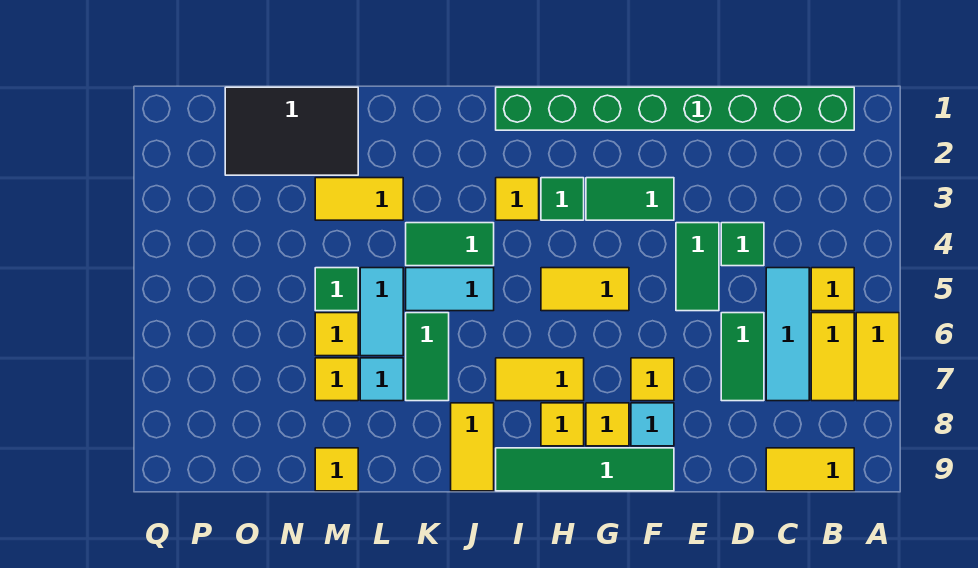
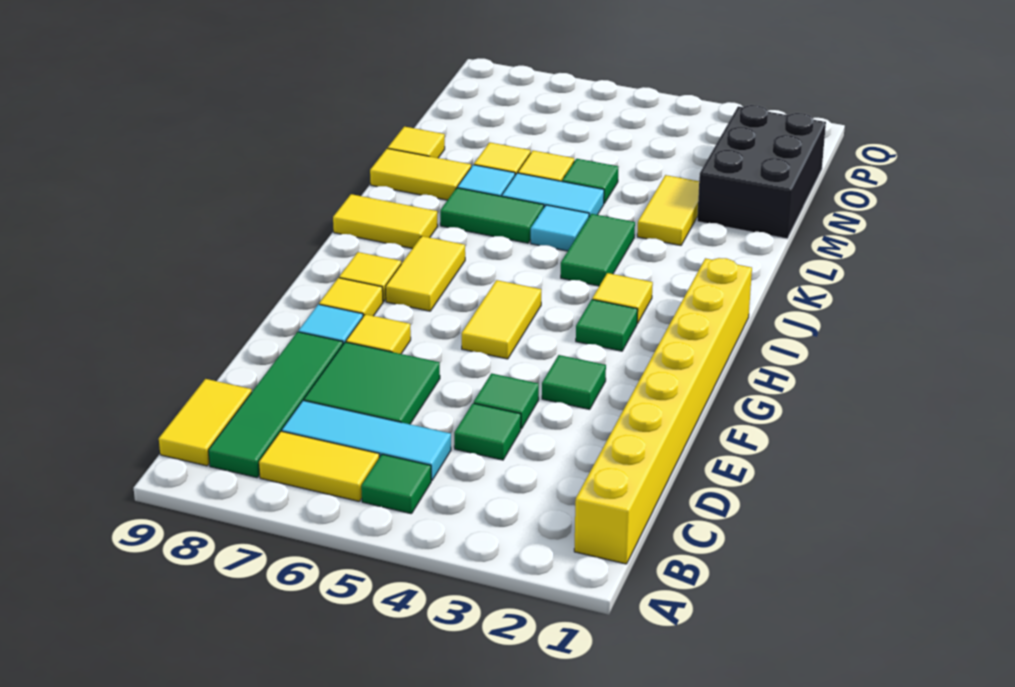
yellow 1x2 tile [856,313,899,401] -> yellow 1x2 tile moved to [370,148,471,200]
green 1x8 brick [496,87,854,130] -> yellow 1x8 brick [574,258,752,564]
yellow 1x1 tile [811,268,854,311] -> green 1x1 tile [361,454,431,514]
green 1x2 tile [721,313,764,401] -> green 2x2 tile [304,342,440,424]
green 1x2 tile [676,223,719,311] -> green 1x1 tile [474,373,539,429]
green 1x2 tile [586,178,674,220] -> green 1x1 tile [542,355,606,409]
green 1x4 tile [496,448,674,491] -> green 1x4 tile moved to [208,332,343,478]
cyan 1x2 tile [406,268,494,311] -> cyan 1x1 tile [531,205,589,251]
black 2x3 tile [225,87,358,175] -> black 2x3 brick [697,105,826,239]

